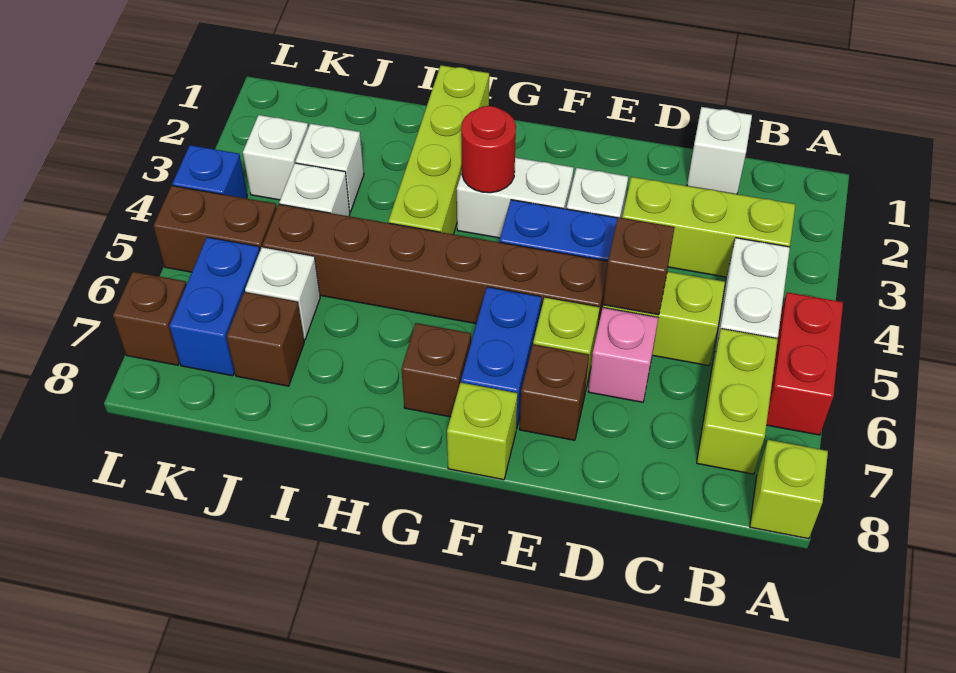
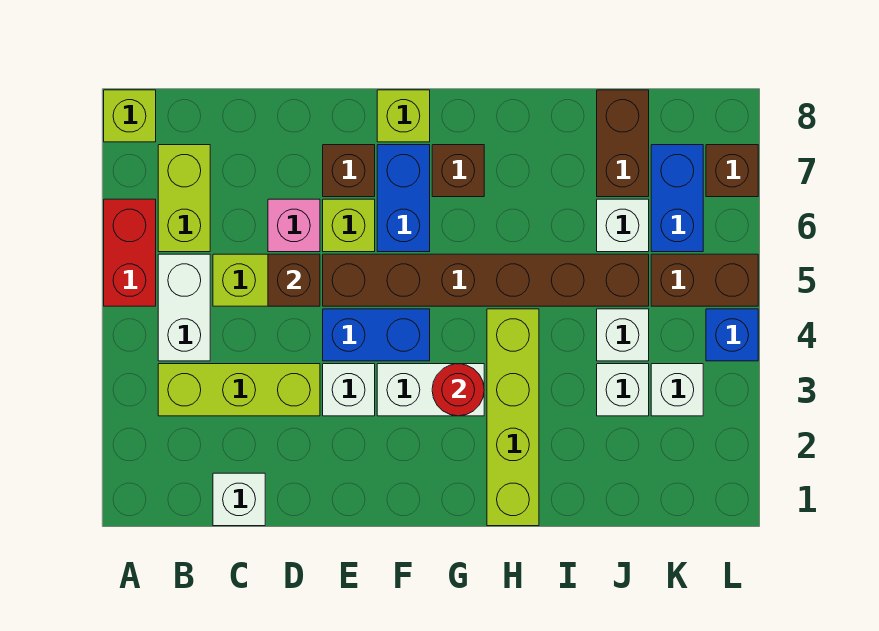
brown 1x1 brick [227,292,304,386] -> brown 1x2 brick [597,90,649,197]

